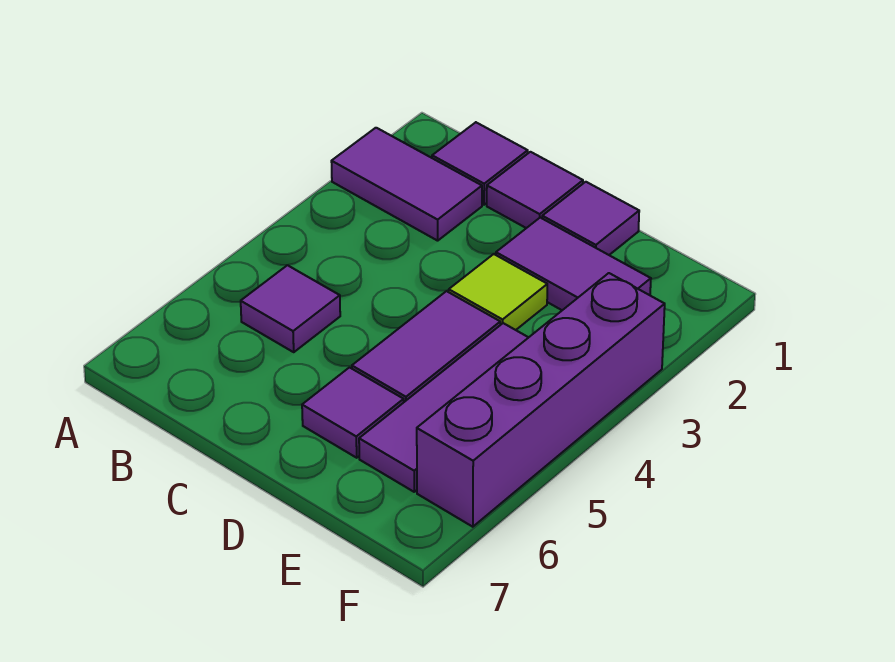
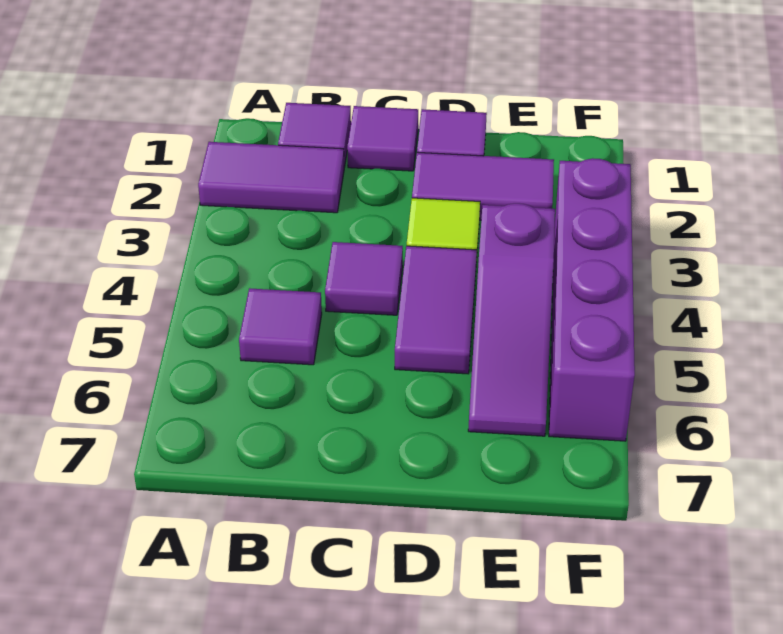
purple 1x1 tile [302,367,404,458] -> purple 1x1 tile moved to [325,242,403,315]
purple 1x3 tile [359,323,529,492] -> purple 1x3 slope [468,203,555,436]

